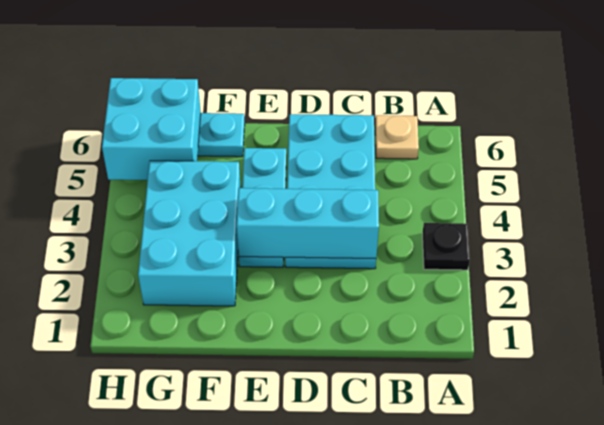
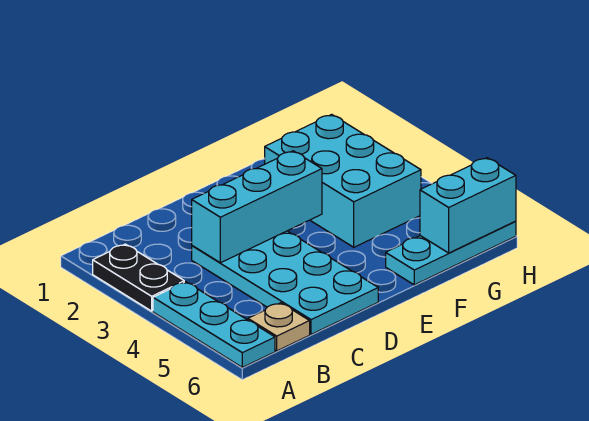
black 1x1 plate [423,223,470,270] -> black 1x2 plate [93,244,184,311]
cyan 1x3 plate [239,148,286,267] -> cyan 1x3 plate moved to [153,282,275,367]
cyan 2x2 brick [102,78,201,180] -> cyan 1x2 brick [420,158,516,253]

